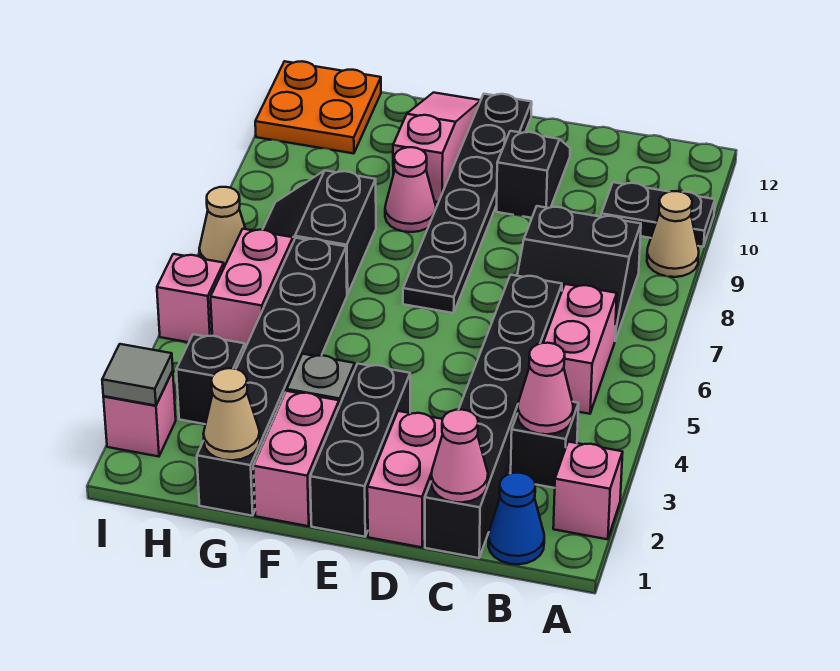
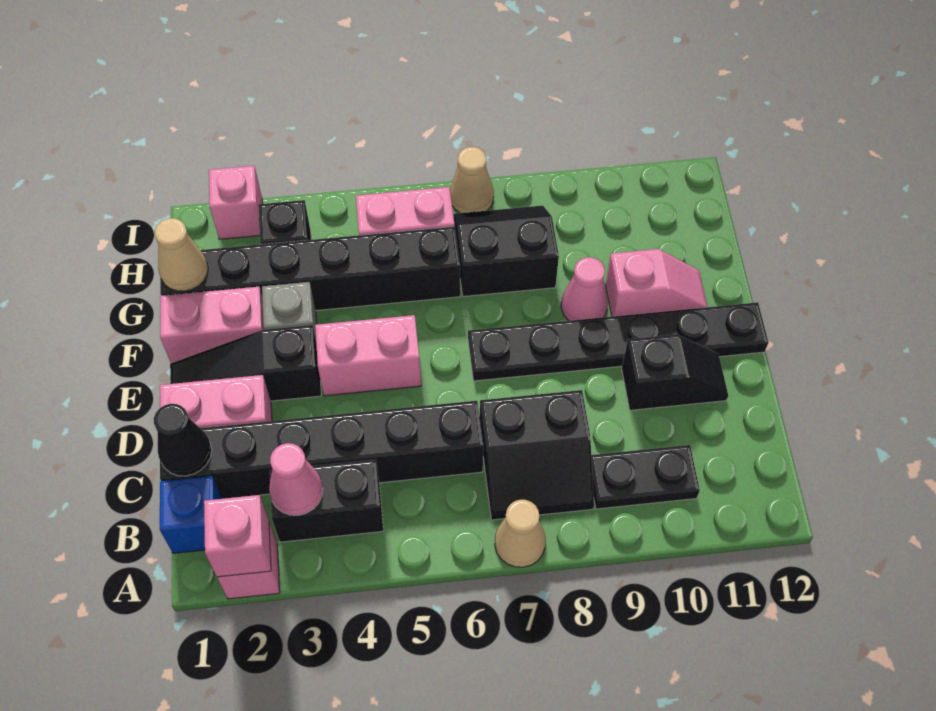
tan 1x1 cone [647,191,699,277] -> tan 1x1 cone moved to [495,500,546,567]
black 1x2 plate [601,182,715,247] -> black 1x2 plate turned to [591,445,700,509]
blue 1x1 cone [488,473,544,564] -> blue 1x1 brick [160,476,222,553]
black 1x1 brick [511,402,579,488] -> black 1x2 brick [270,459,384,542]
pink 1x2 brick [543,284,617,414] -> pink 1x2 brick moved to [315,315,421,396]
black 2x2 slope [517,206,641,340] -> black 2x2 slope turned to [480,390,594,520]
pink 1x1 cone [431,409,488,503] -> black 1x1 cone [154,404,212,476]
black 1x3 brick [310,364,410,537] -> black 1x3 slope [170,325,321,401]
pink 1x3 slope [393,93,481,202] -> pink 1x2 slope [606,249,707,317]
orange 2x2 plate [255,61,381,153] -> none
grey 1x1 tile [102,344,173,406] -> none
pink 1x1 brick [157,254,224,342] -> pink 1x1 brick moved to [204,495,271,577]

